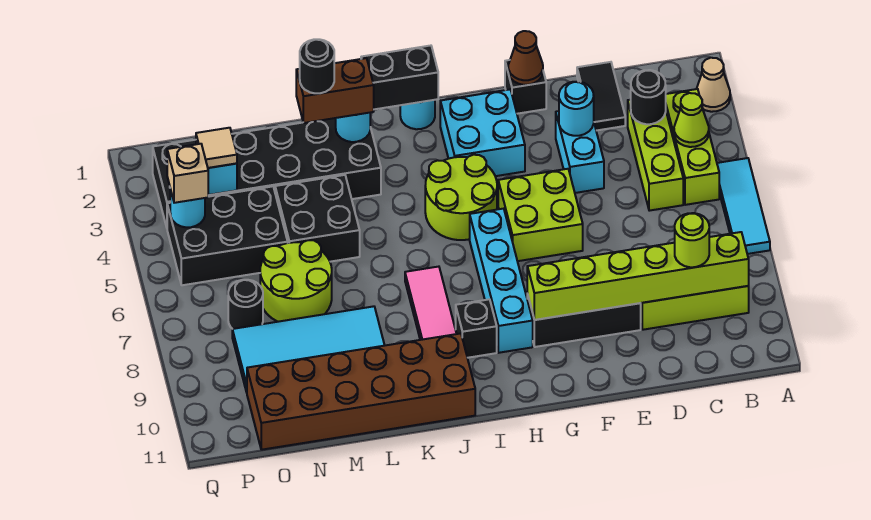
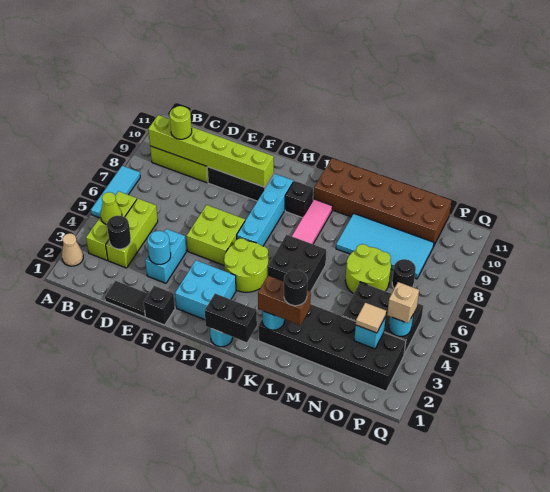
black 1x2 tile [577,62,625,131] -> black 1x2 tile turned to [105,281,148,317]
brown 1x1 cone [508,31,543,85] -> none
black 2x2 brick [275,175,360,262] -> black 2x2 brick moved to [268,234,326,292]

